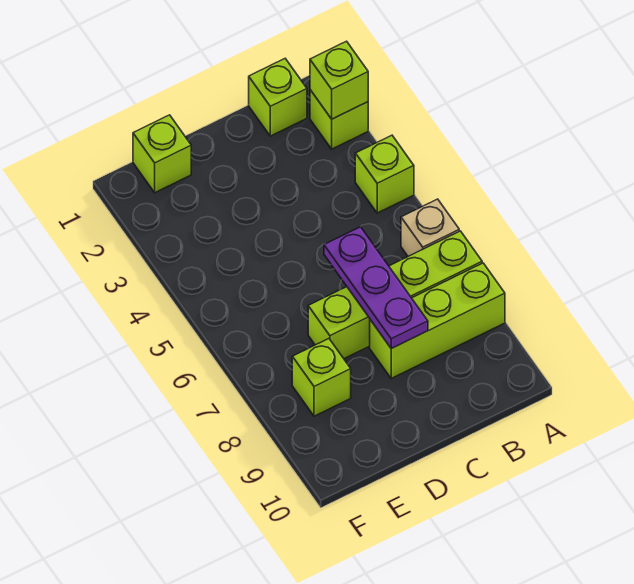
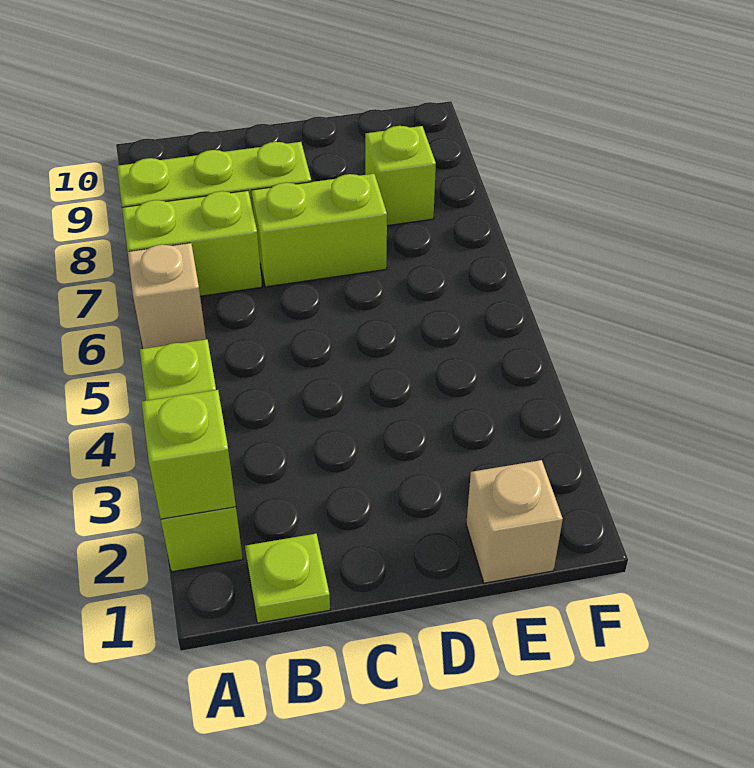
lime 1x1 brick [249,59,307,136] -> lime 1x1 plate [245,534,330,623]
purple 1x3 plate [324,227,428,348] -> none
lime 1x1 brick [133,115,191,193] -> tan 1x1 brick [466,460,563,583]

